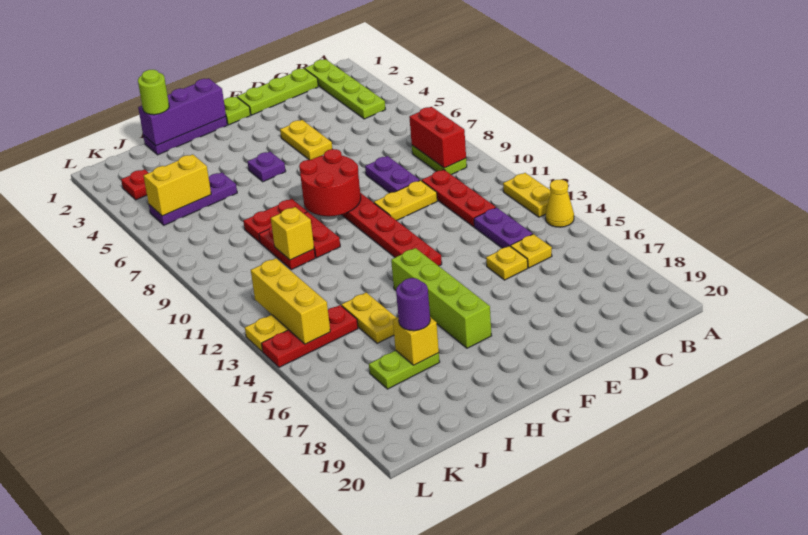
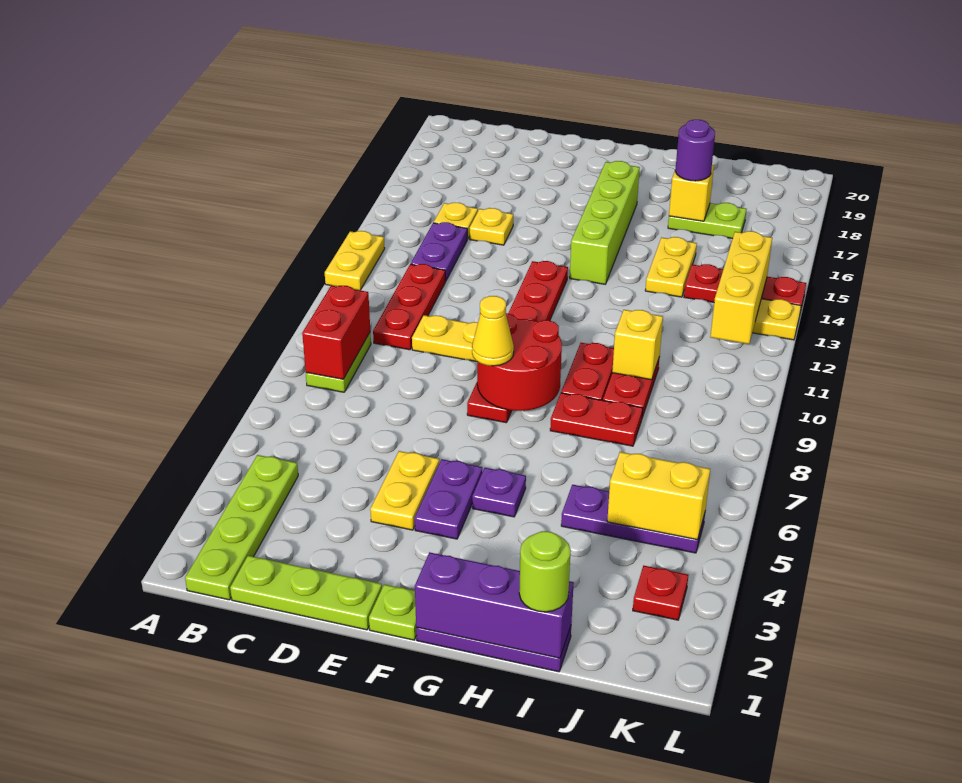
yellow 1x1 cone [545,180,574,227] -> yellow 1x1 cone moved to [472,296,514,366]
purple 1x2 plate [365,156,420,193] -> purple 1x2 plate moved to [415,459,482,539]

